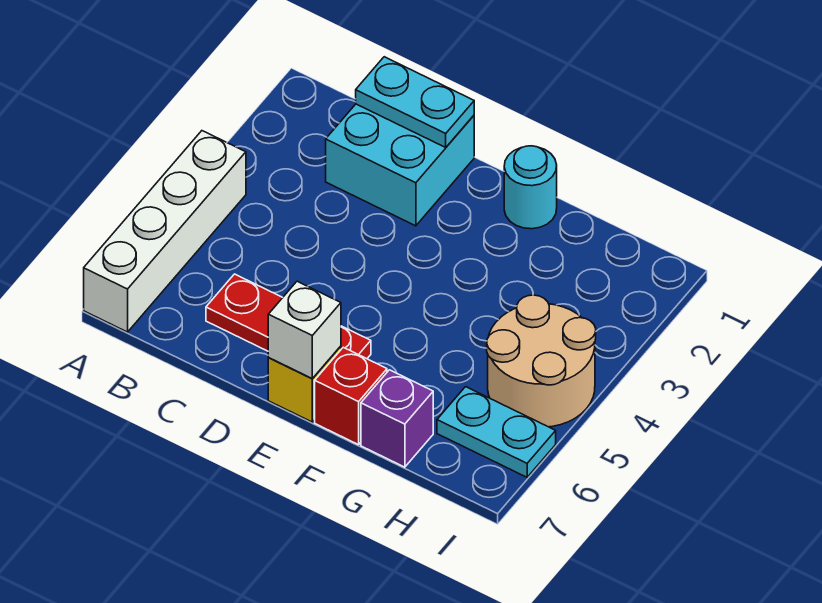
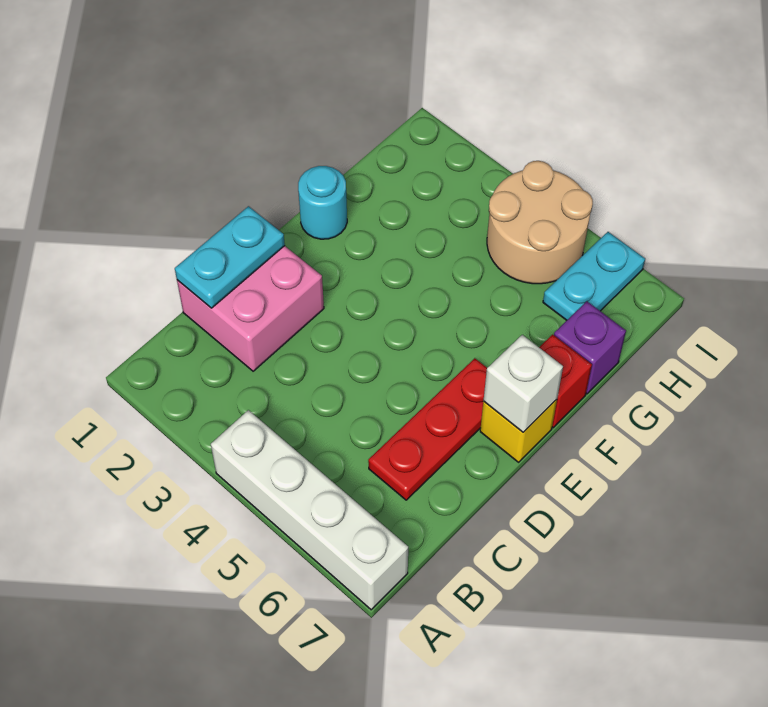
cyan 2x2 brick [326,104,474,226] -> pink 2x2 brick [177,246,324,371]

